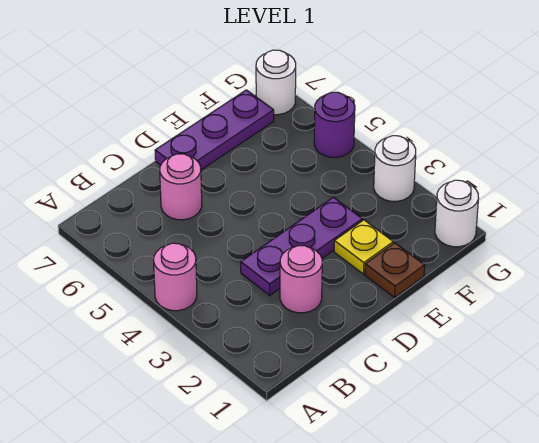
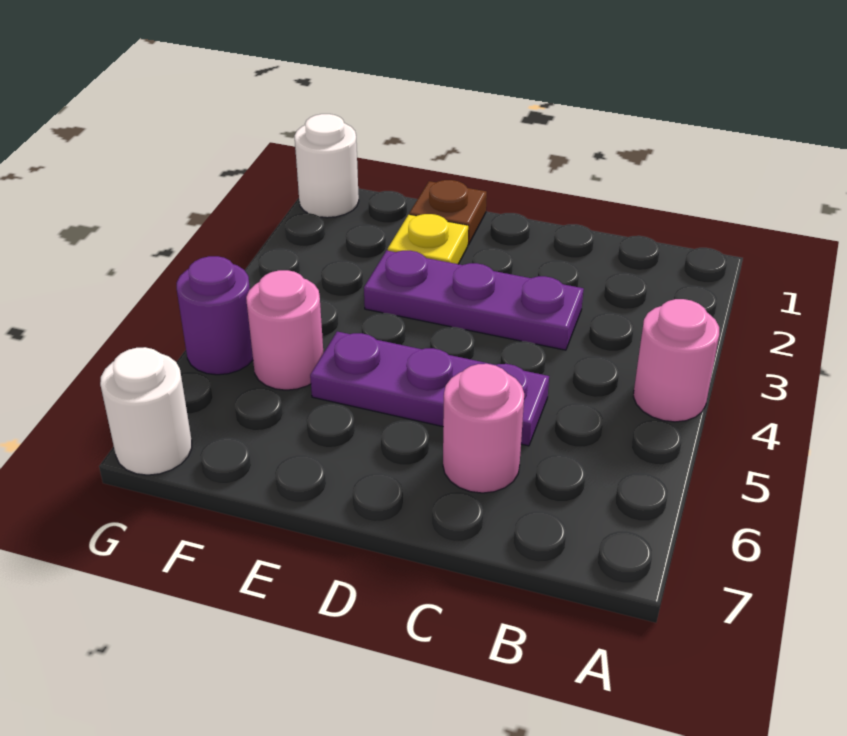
pink 1x1 round brick [280,246,322,313] -> pink 1x1 round brick moved to [246,270,323,390]
purple 1x3 plate [155,90,274,170] -> purple 1x3 plate moved to [310,332,549,446]
white 1x1 round brick [374,136,416,201] -> none

